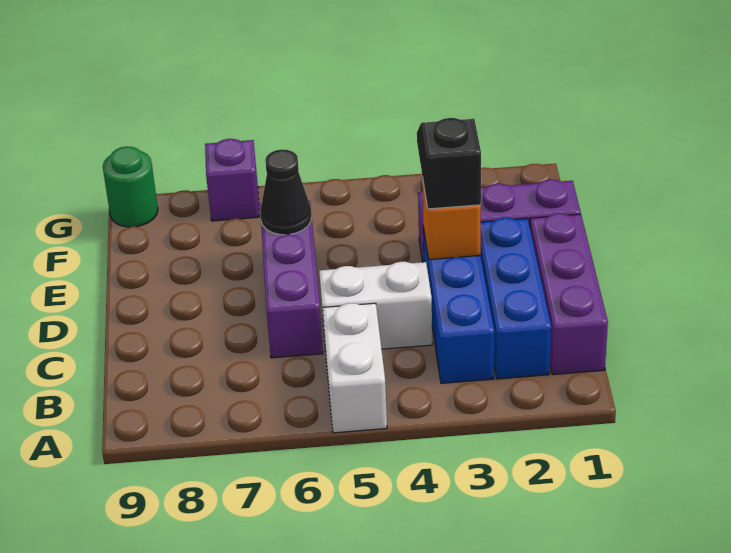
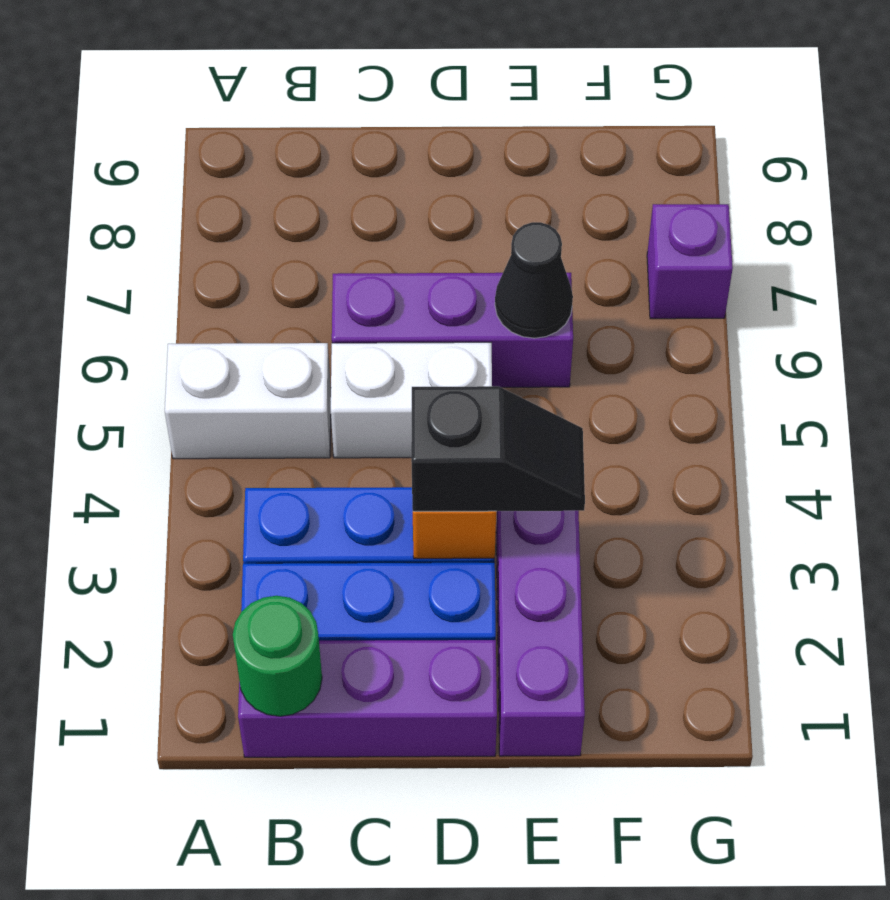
white 1x2 brick [319,262,432,349] -> white 1x2 brick turned to [331,342,492,458]
green 1x1 round brick [103,147,158,227] -> green 1x1 round brick moved to [233,596,322,716]

